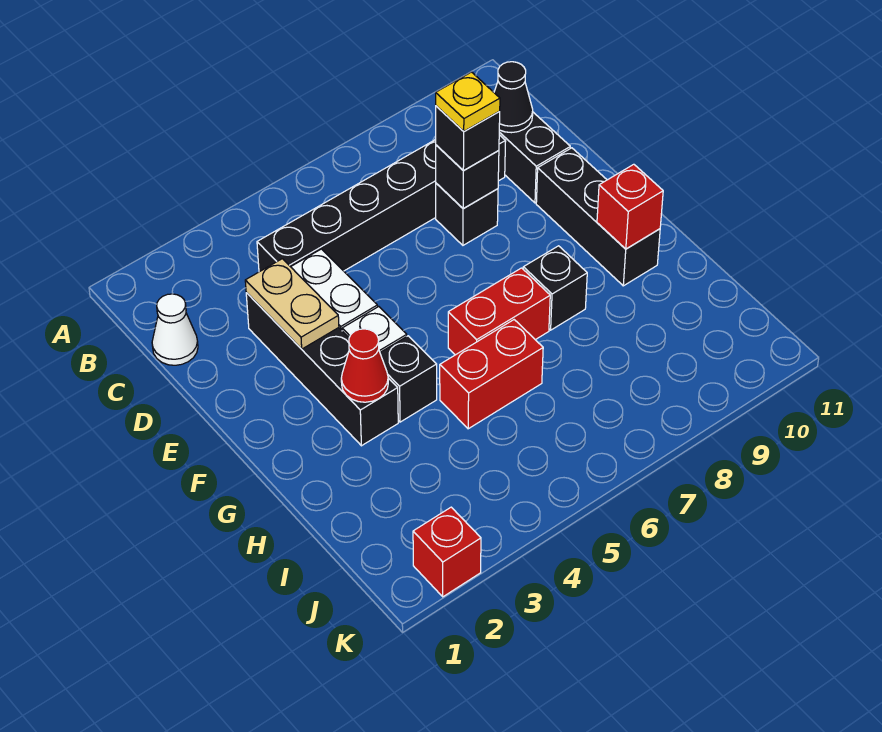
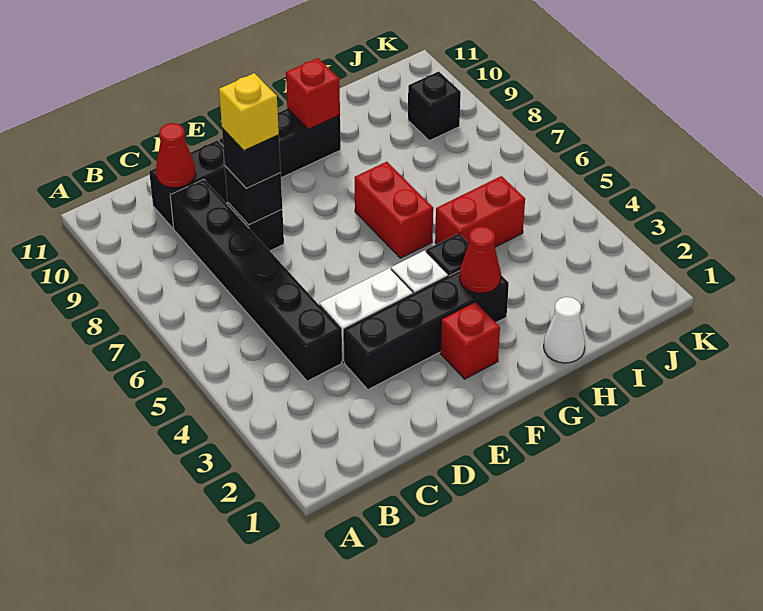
white 1x1 cone [152,294,198,365] -> white 1x1 cone moved to [544,297,585,363]
black 1x1 cone [494,62,533,133] -> red 1x1 cone [156,123,196,188]
tan 1x2 plate [245,259,339,349] -> none
yellow 1x1 plate [436,72,500,131] -> yellow 1x1 brick [219,73,279,151]
black 1x1 brick [523,246,587,330] -> black 1x1 brick moved to [408,71,461,141]
red 1x2 brick [440,320,543,429] -> red 1x2 brick turned to [435,176,525,247]
red 1x1 brick [413,507,481,597] -> red 1x1 brick moved to [440,302,500,379]

